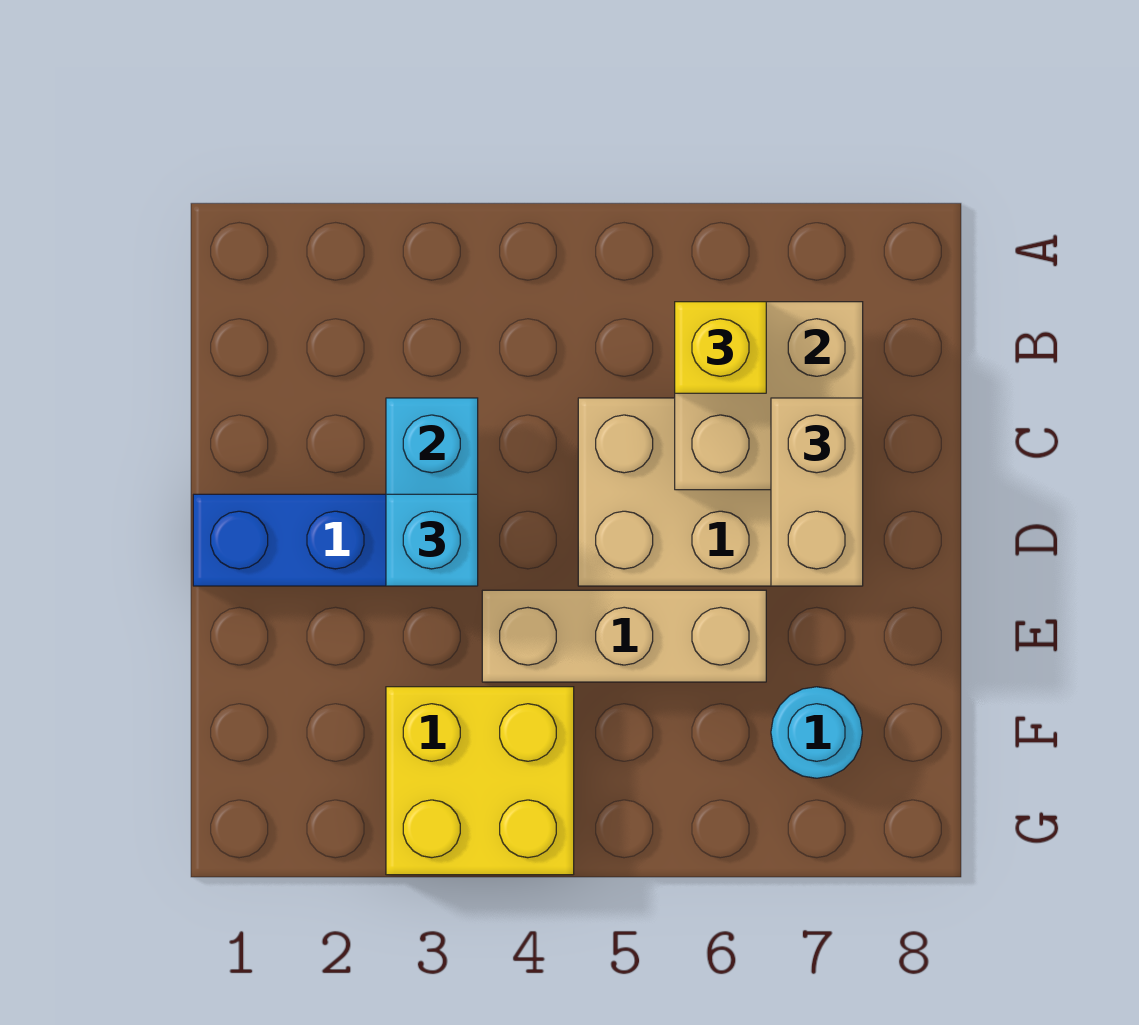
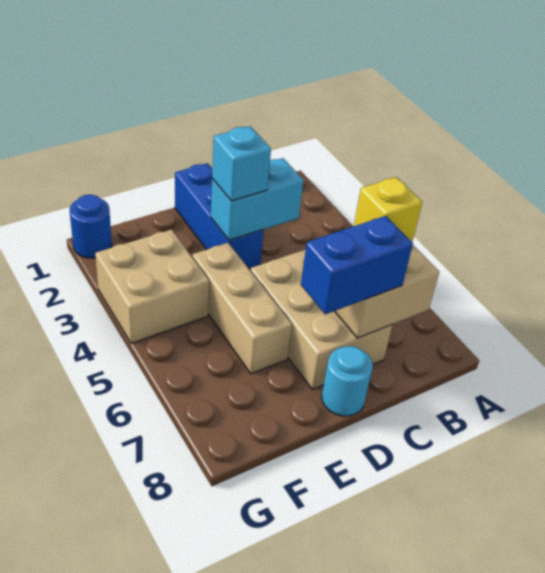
tan 1x2 brick [771,398,863,586] -> blue 1x2 brick [301,216,413,314]
yellow 2x2 brick [386,687,574,875] -> tan 2x2 brick [95,229,209,344]
cyan 1x1 round brick [771,687,862,778] -> cyan 1x1 round brick moved to [322,346,373,416]
none -> blue 1x1 round brick [70,195,112,258]

